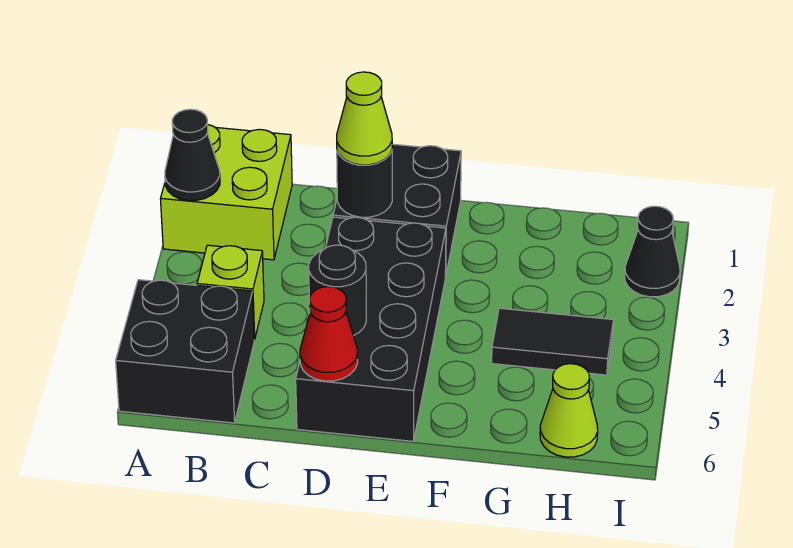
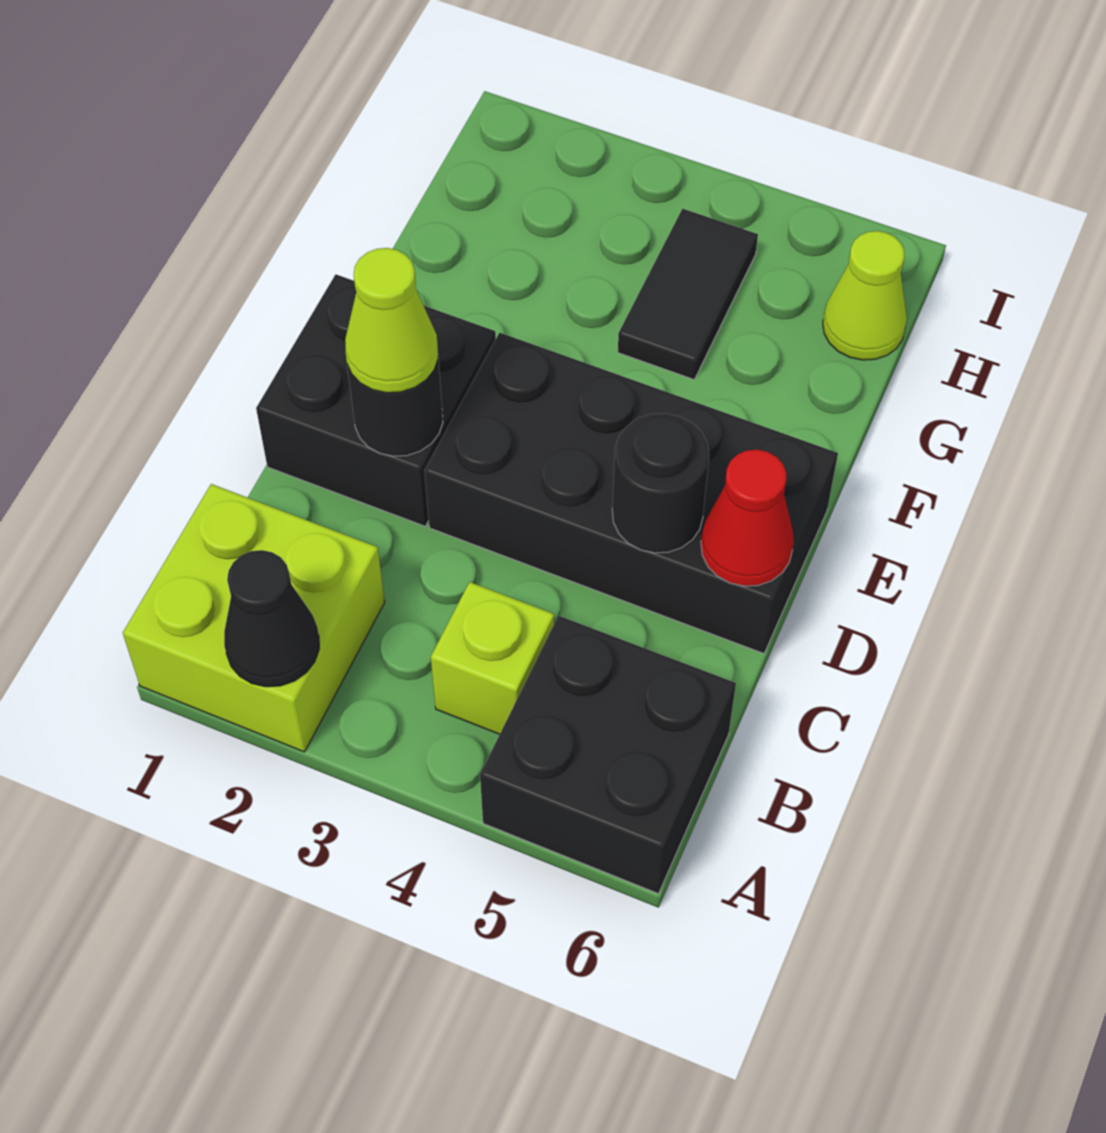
black 1x1 cone [625,206,680,297] -> none

